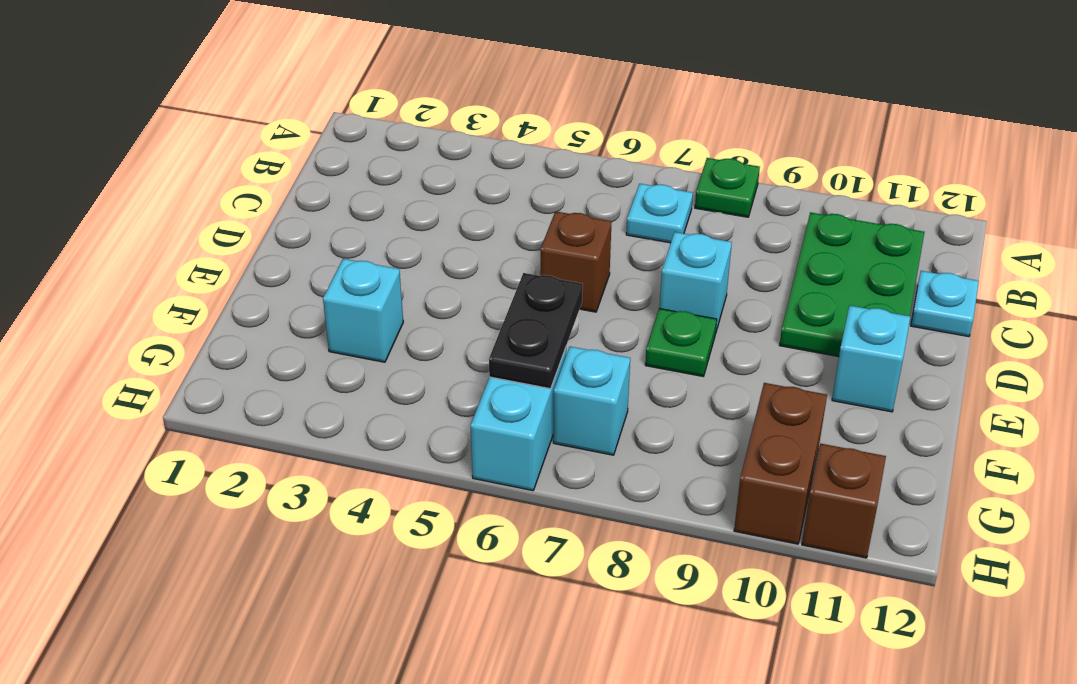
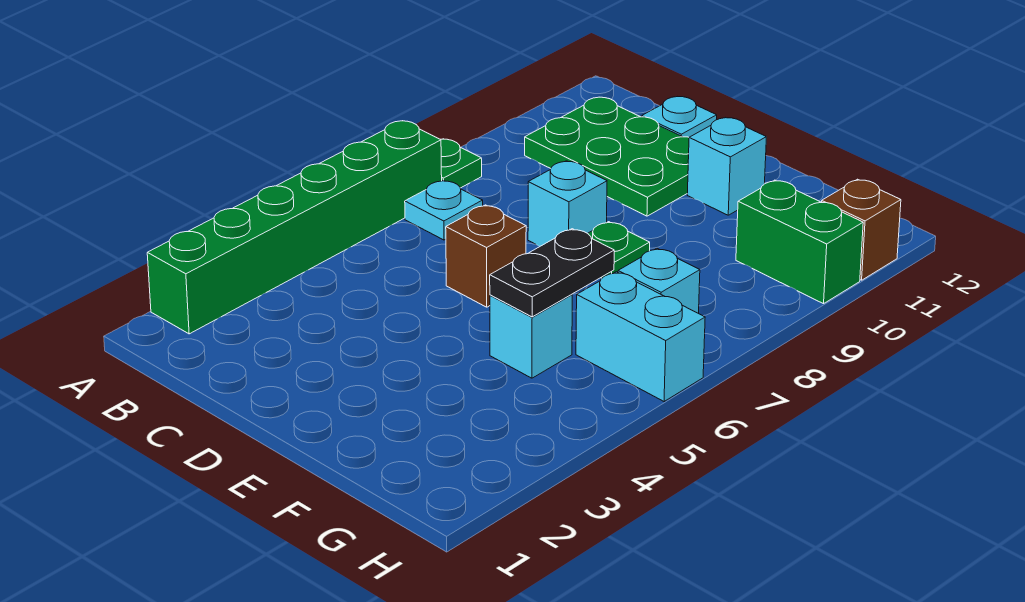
none -> green 1x6 brick [147,121,442,334]
cyan 1x1 brick [323,259,403,362] -> cyan 1x1 brick moved to [490,294,572,378]
black 1x2 plate [489,273,583,389] -> black 1x2 plate turned to [490,229,614,317]
brown 1x2 brick [734,383,827,544] -> green 1x2 brick [736,180,863,304]

